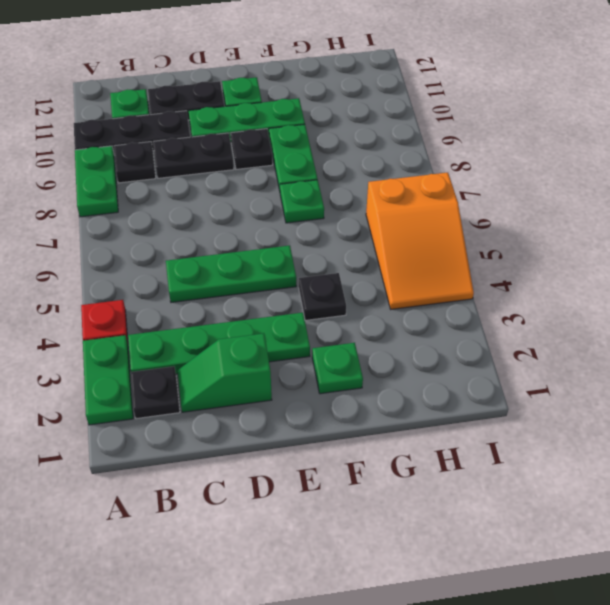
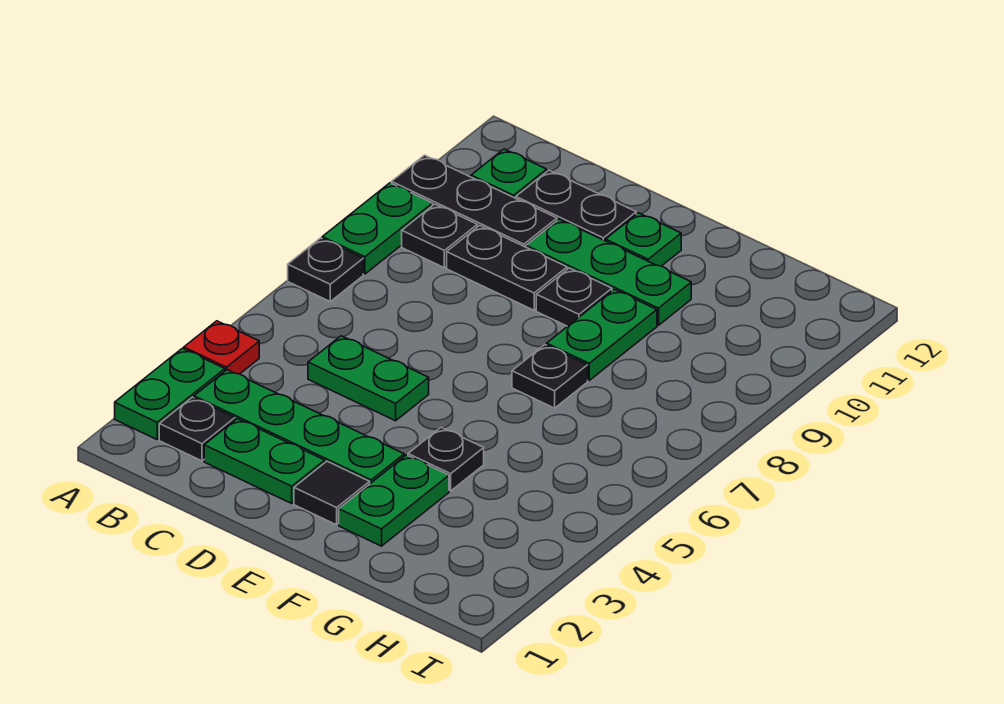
none -> black 1x1 plate [288,238,363,301]
green 1x2 slope [177,333,272,412] -> green 1x2 plate [204,419,325,503]
green 1x3 plate [166,246,296,302] -> green 1x2 plate [308,336,429,421]
none -> black 1x1 tile [294,461,370,525]
green 1x1 plate [312,343,363,394] -> green 1x2 plate [339,455,449,546]
green 1x1 plate [280,180,324,223] -> black 1x1 plate [512,345,588,408]
orange 2x3 slope [366,173,474,309] -> none

